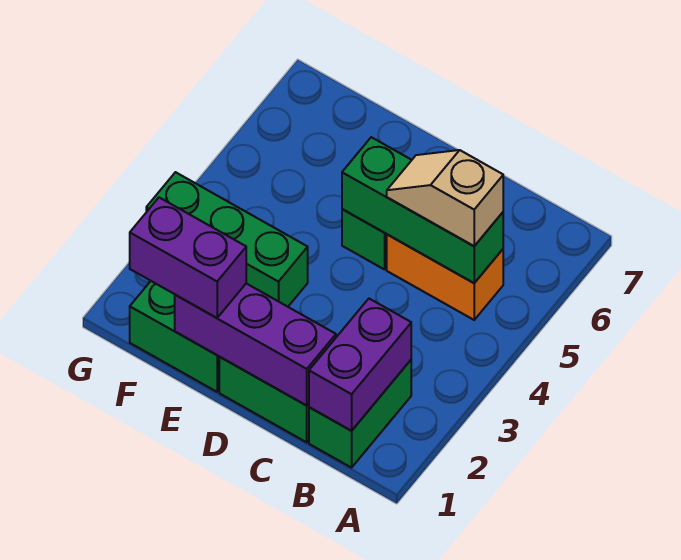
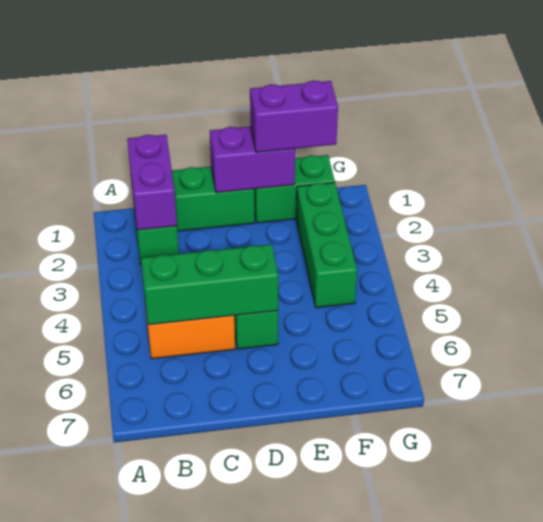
tan 1x2 slope [387,150,503,246] -> none
purple 1x3 brick [175,284,336,405] -> purple 1x2 brick [210,126,295,193]
green 1x3 brick [146,172,308,307] -> green 1x3 brick turned to [296,182,357,308]

